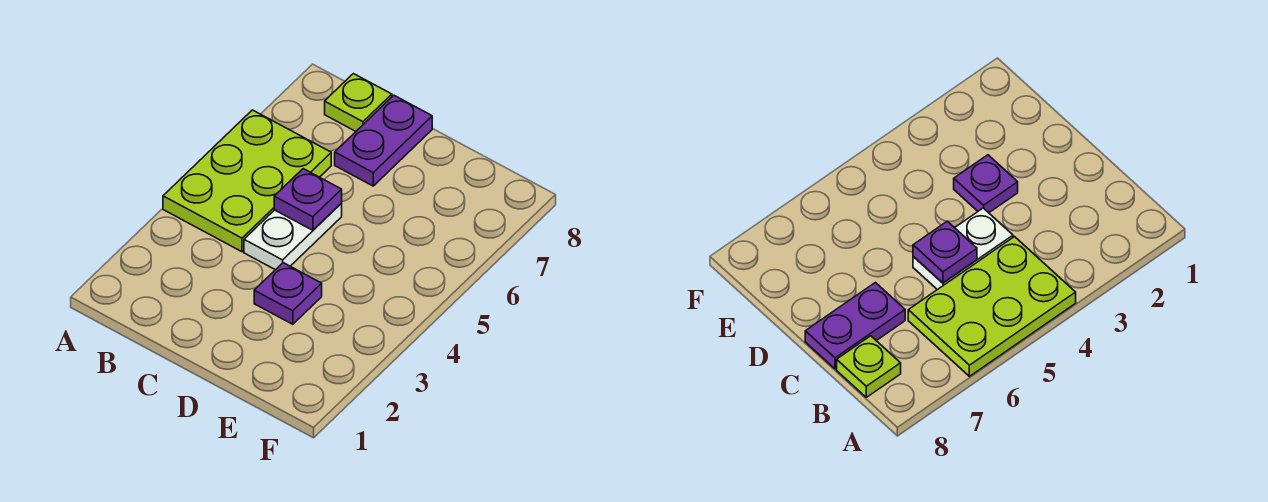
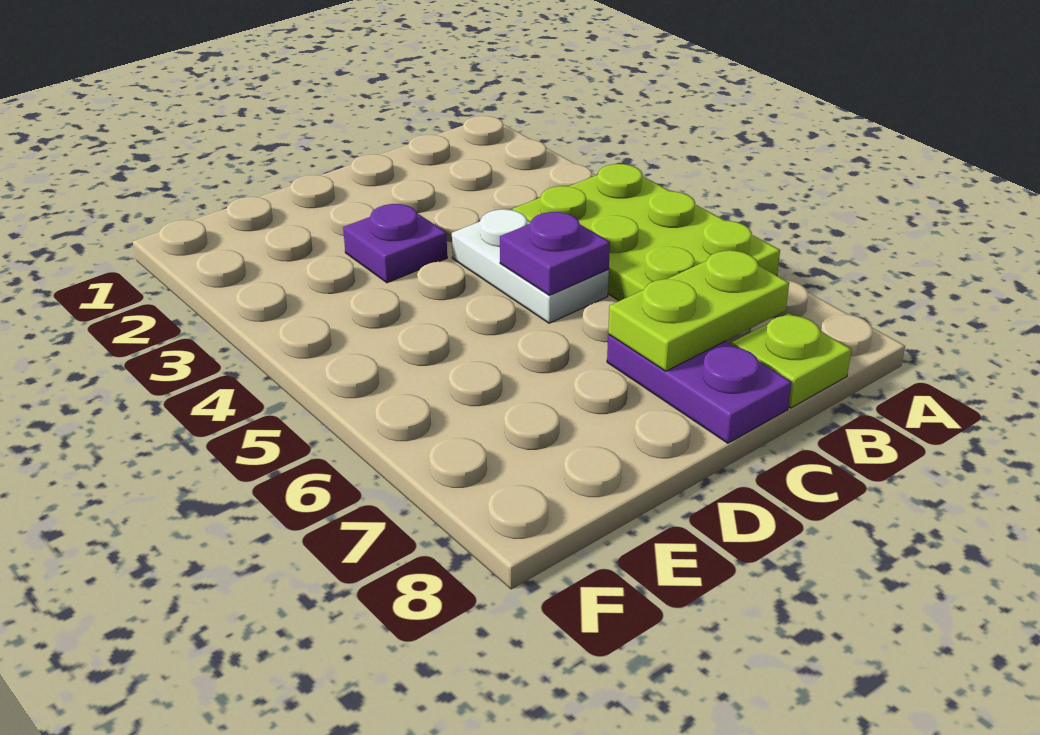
none -> lime 1x2 plate [608,250,789,371]

